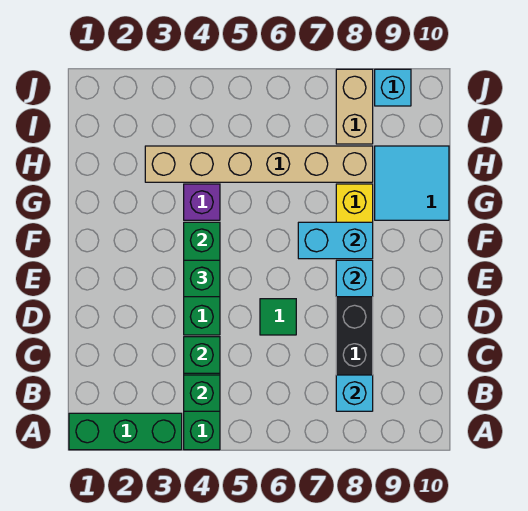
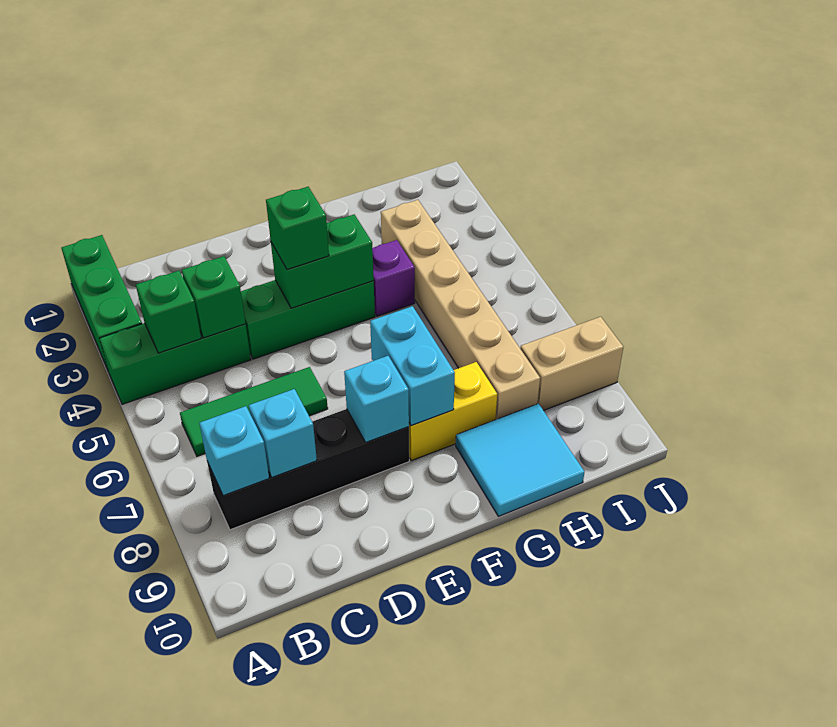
green 1x1 tile [260,299,296,335] -> green 1x3 tile [180,367,328,456]
cyan 1x1 brick [375,69,411,106] -> cyan 1x1 brick moved to [249,389,317,477]

